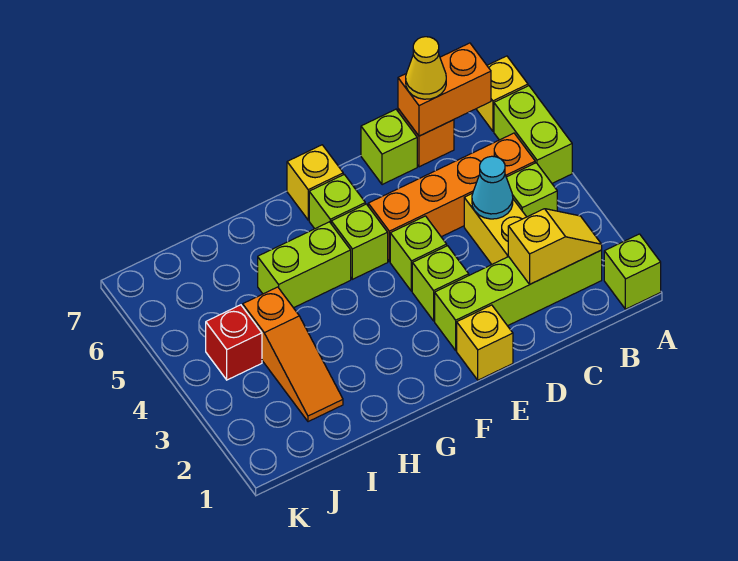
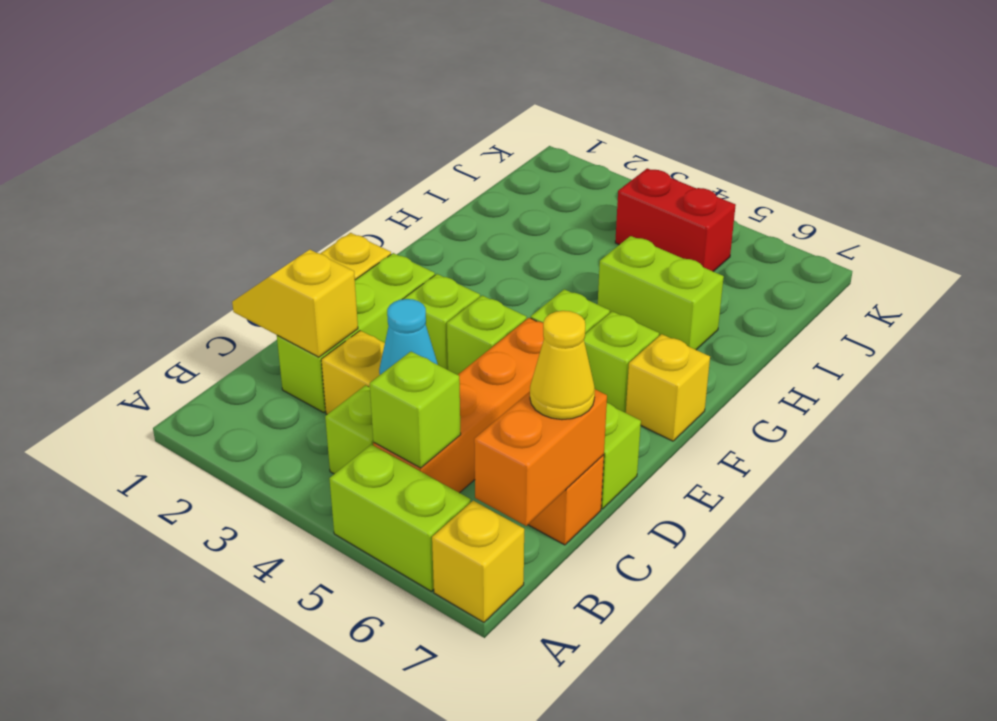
lime 1x1 brick [604,234,661,309] -> lime 1x1 brick moved to [370,352,461,468]
lime 1x4 brick [435,250,602,350] -> lime 1x3 brick [277,253,435,413]
yellow 1x2 slope [508,209,602,284] -> yellow 1x2 slope turned to [232,250,358,357]
lime 1x2 brick [258,222,351,308] -> lime 1x2 brick turned to [598,236,724,350]
orange 1x3 slope [243,287,343,422] -> none
red 1x1 brick [206,305,262,380] -> red 1x2 brick [615,168,736,272]

